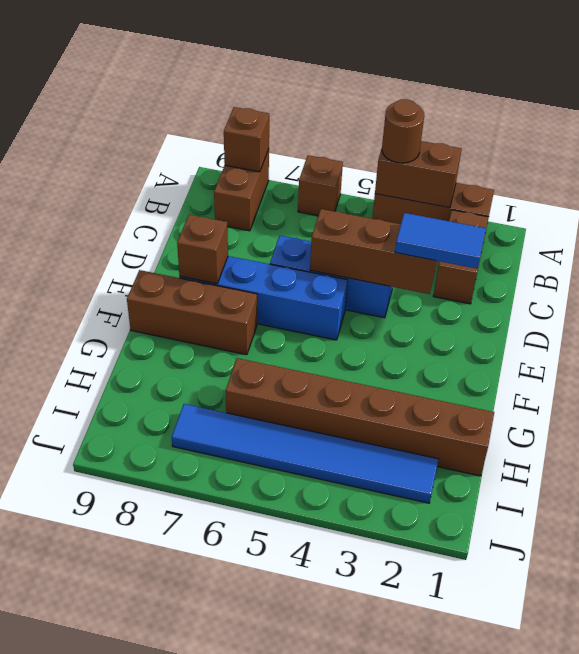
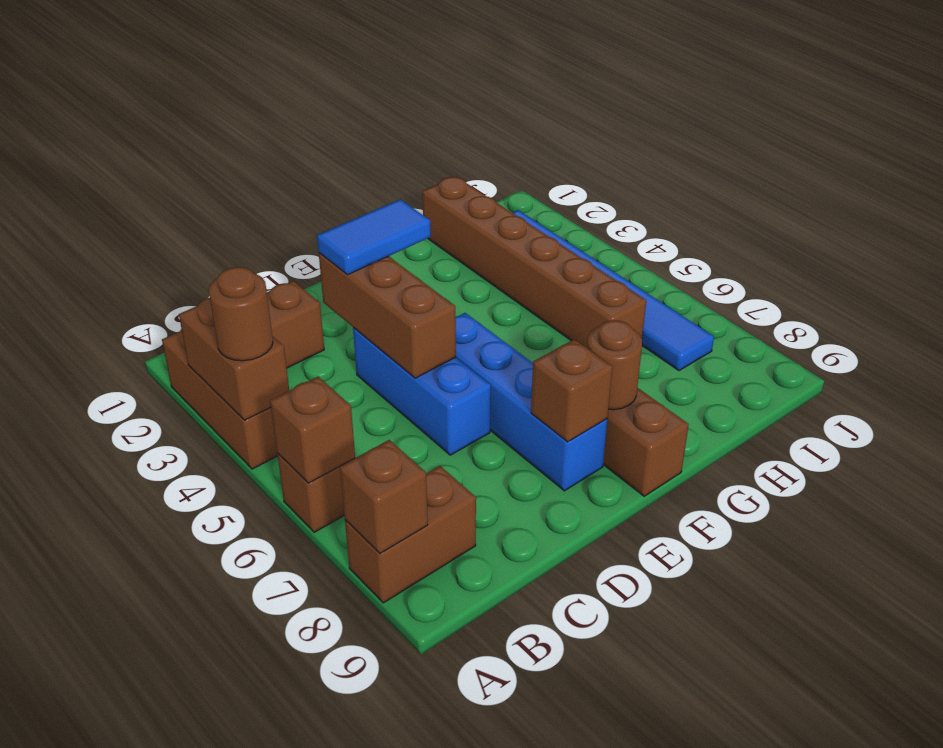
none -> brown 1x1 brick [270,377,355,483]
blue 1x2 tile [395,213,486,269] -> blue 1x2 tile turned to [317,199,431,275]
none -> brown 1x1 round brick [587,320,642,410]

